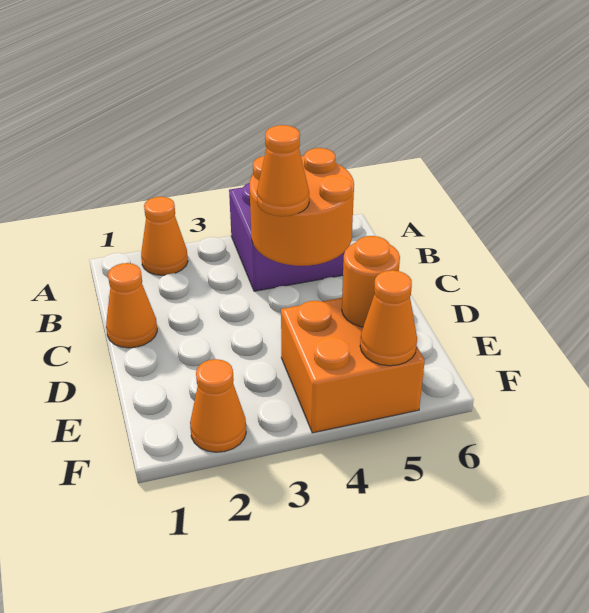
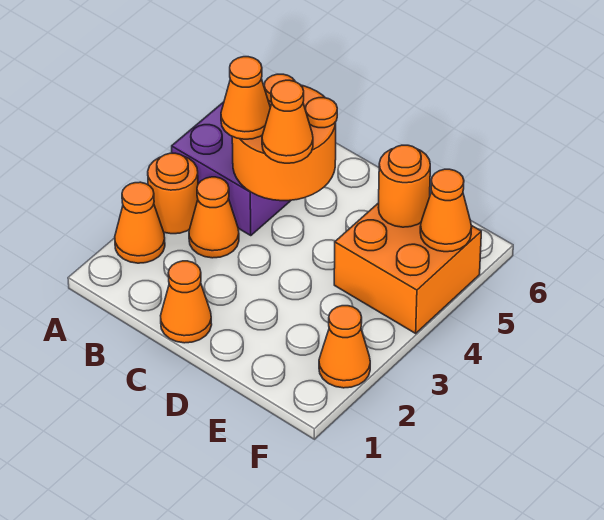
none -> orange 1x1 round brick [148,153,198,234]
none -> orange 1x1 cone [189,177,239,258]
none -> orange 1x1 cone [221,57,270,139]

